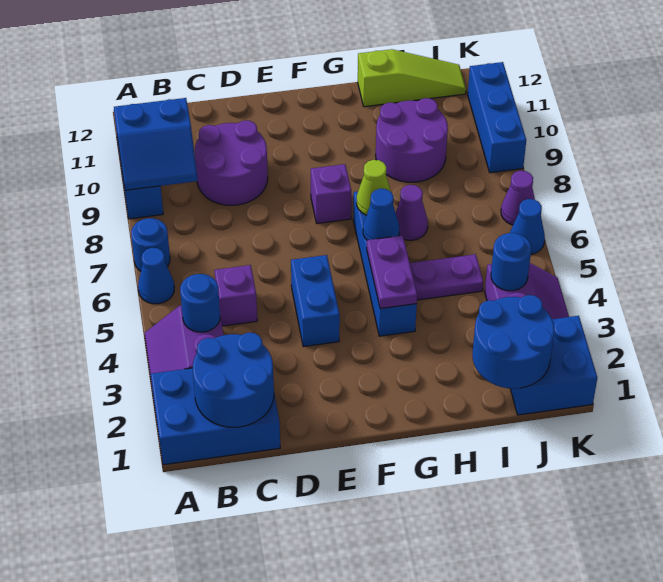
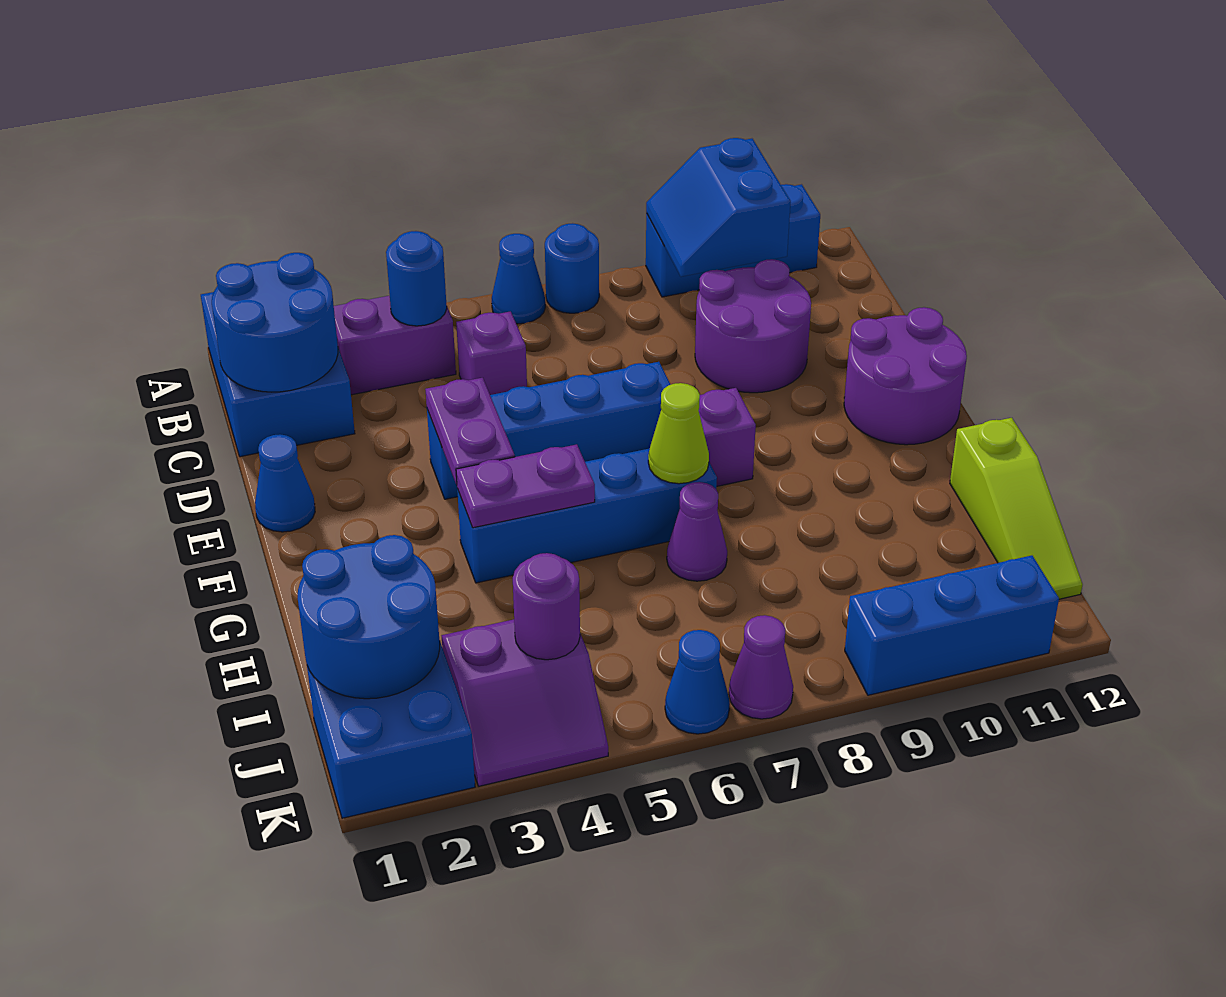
blue 1x2 brick [291,255,340,347] -> blue 1x4 brick [427,362,671,499]
blue 1x1 cone [363,189,399,240] -> blue 1x1 cone moved to [255,434,315,532]
purple 1x2 plate [410,254,483,300] -> purple 1x2 plate moved to [425,378,515,485]
purple 2x2 round brick [376,98,448,182] -> purple 2x2 round brick moved to [844,307,967,445]
blue 1x1 round brick [491,233,531,291] -> purple 1x1 round brick [513,553,580,660]

